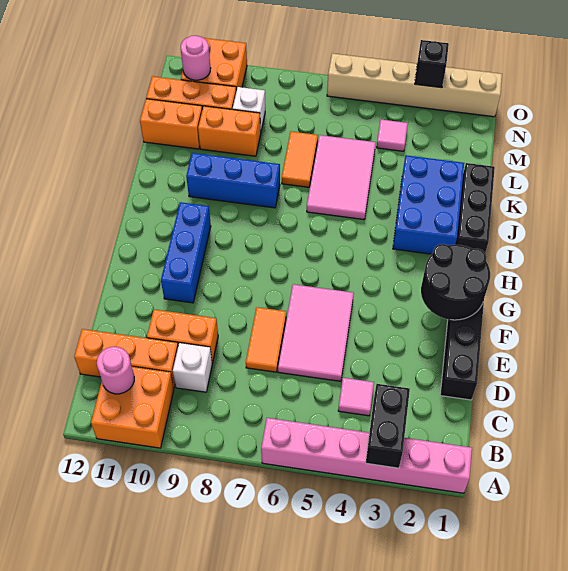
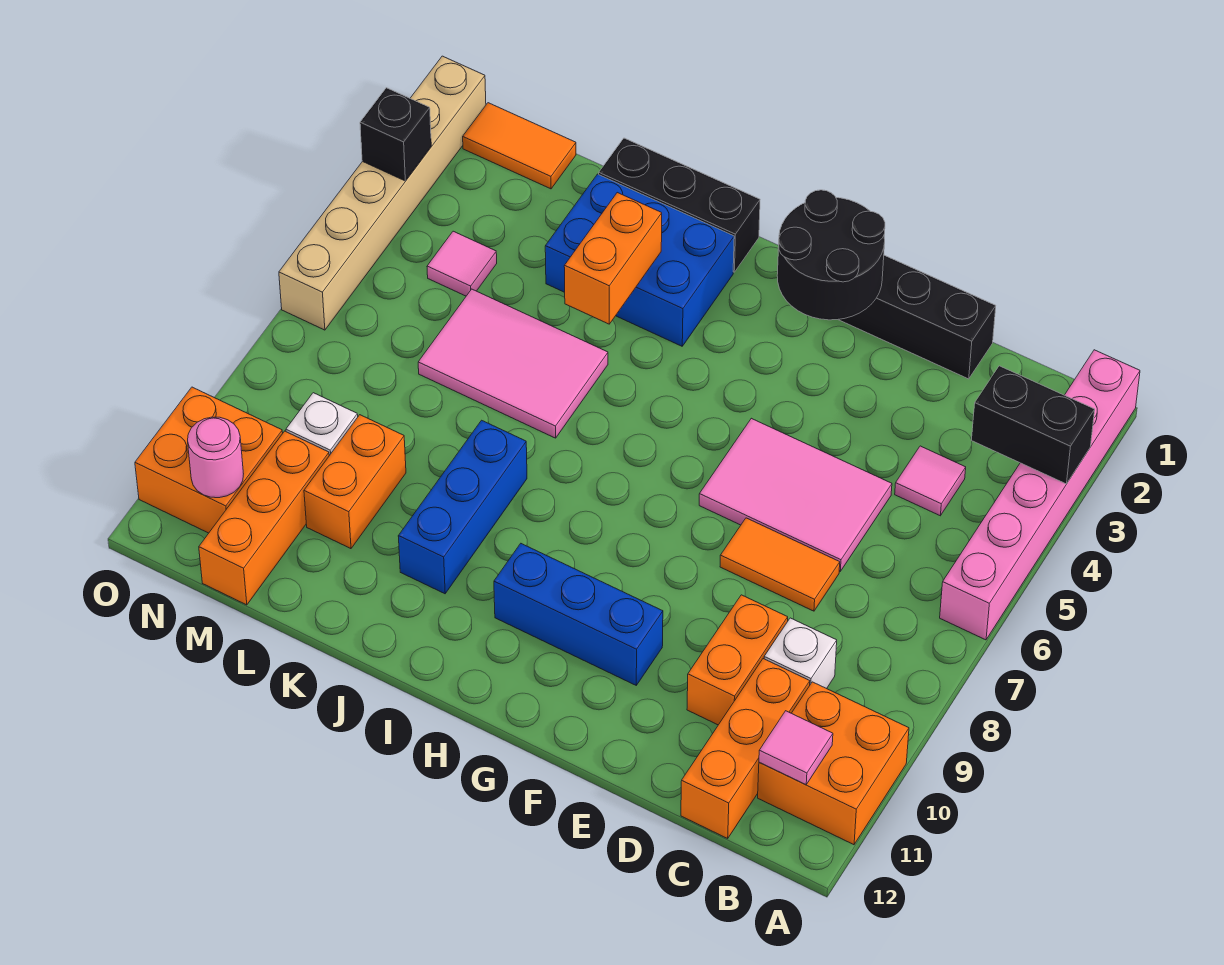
pink 1x1 round brick [97,347,134,394] -> pink 1x1 tile [759,711,833,784]
orange 1x2 tile [282,132,318,187] -> orange 1x2 tile moved to [463,103,576,189]
orange 1x2 brick [140,99,202,149] -> orange 1x2 brick moved to [564,193,662,324]

